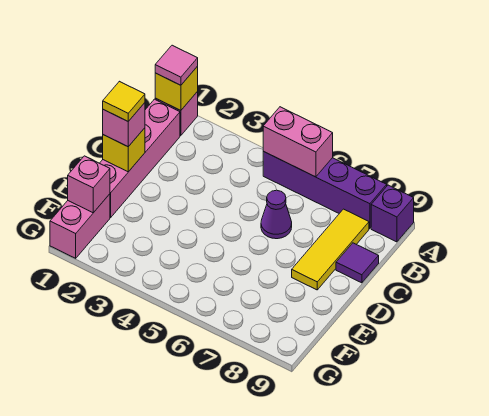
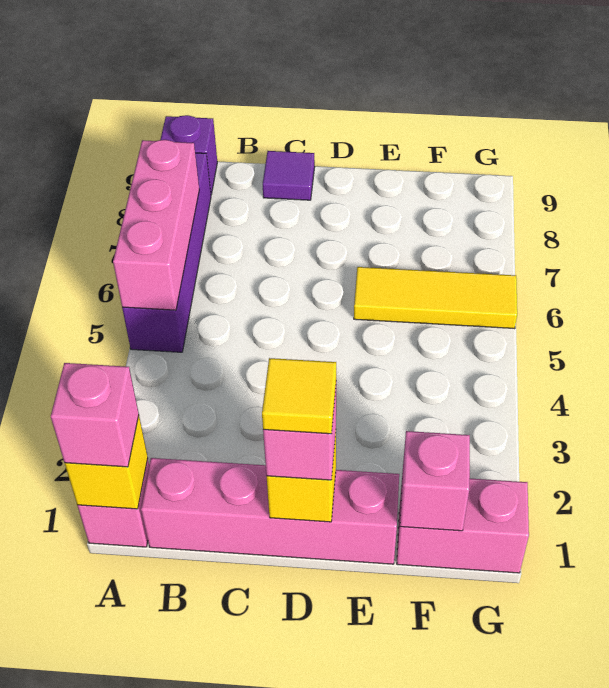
pink 1x1 tile [155,45,198,85] -> pink 1x1 brick [51,363,139,467]
pink 1x2 brick [263,107,333,177] -> pink 1x3 brick [113,140,199,310]
yellow 1x3 tile [292,209,369,290] -> yellow 1x3 tile moved to [354,267,517,329]
purple 1x1 cone [261,190,292,239] -> none

